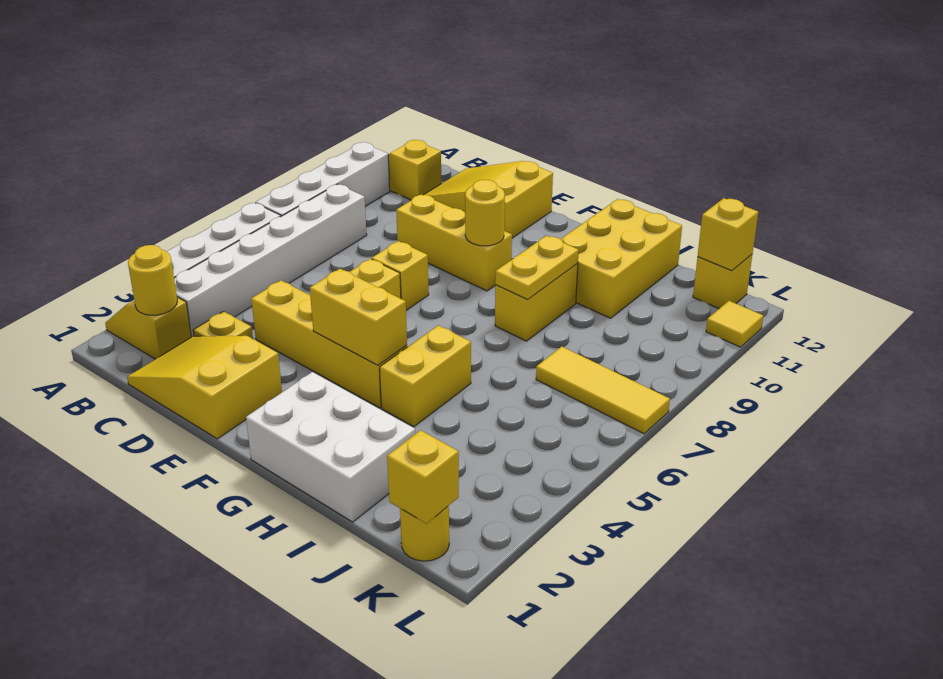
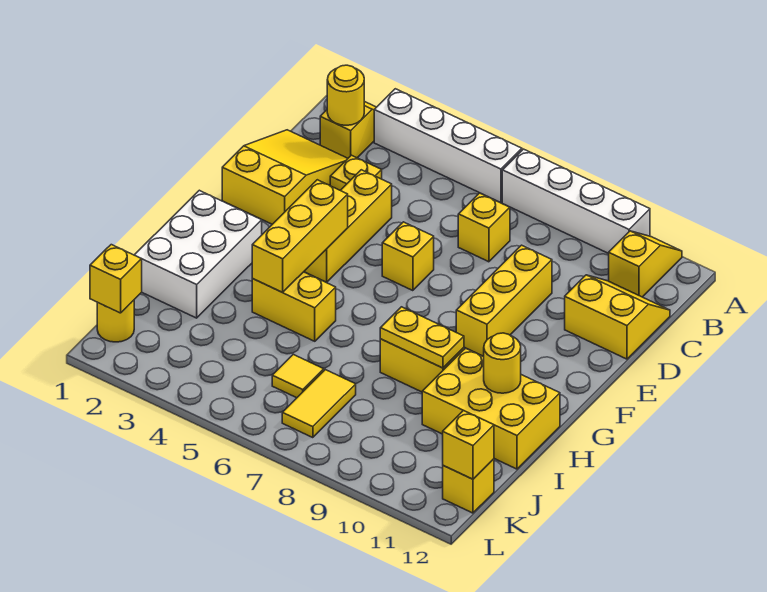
white 1x6 brick [174,184,367,337] -> none
yellow 2x3 slope [424,161,553,238] -> yellow 2x2 slope [565,275,670,359]
yellow 1x4 brick [251,281,407,408] -> yellow 1x3 brick [304,170,392,282]
yellow 1x1 brick [372,241,429,310] -> yellow 1x1 brick moved to [458,193,510,262]
yellow 1x2 brick [310,269,407,365] -> yellow 1x3 brick [252,180,348,292]
yellow 1x1 round brick [465,180,505,246] -> yellow 1x1 round brick moved to [483,333,521,393]
yellow 1x3 tile [536,347,670,434] -> yellow 1x2 tile [282,370,356,438]
yellow 1x1 tile [706,301,763,347] -> yellow 1x1 tile moved to [272,355,324,398]

